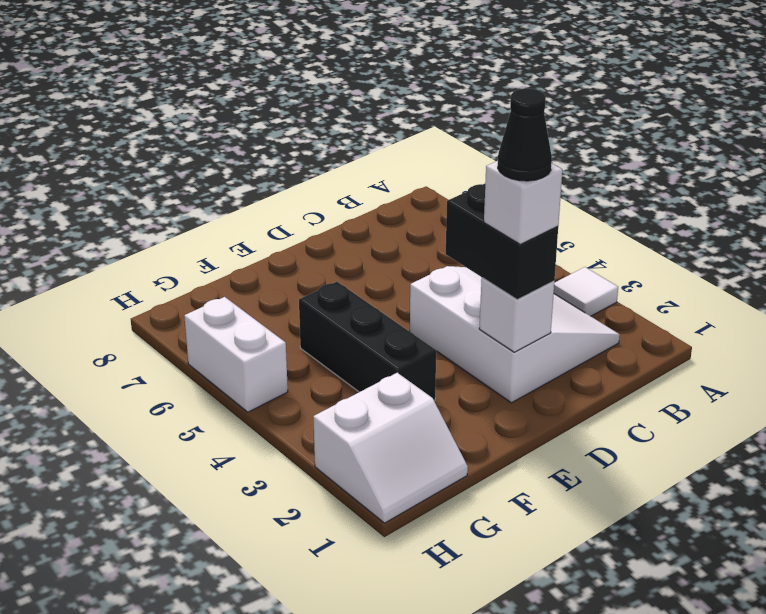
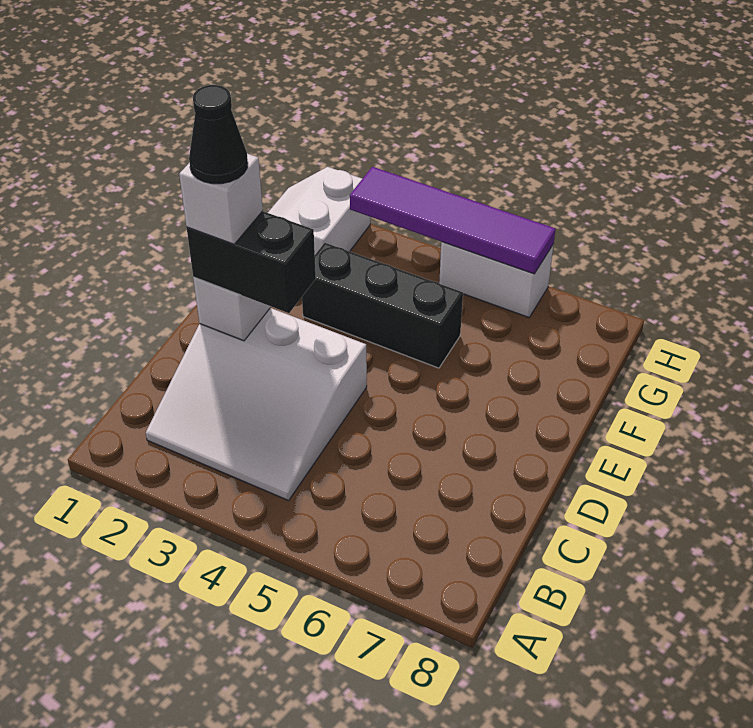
white 1x1 tile [554,267,618,316] -> none
none -> purple 1x4 tile [350,167,556,274]

